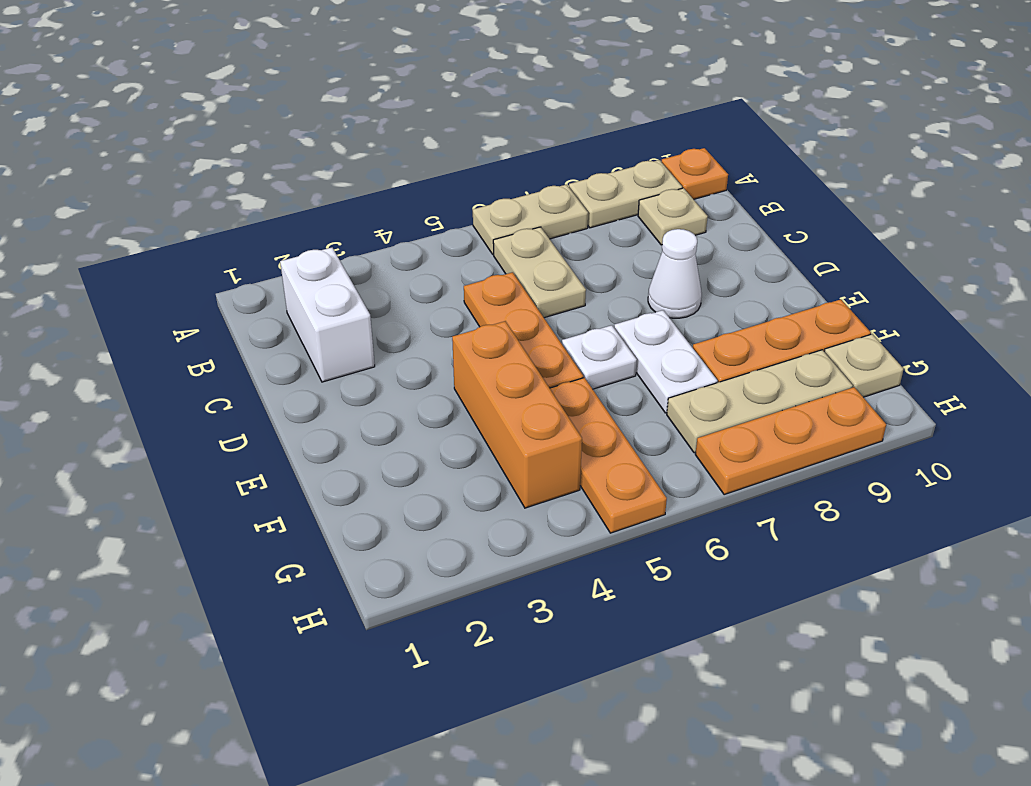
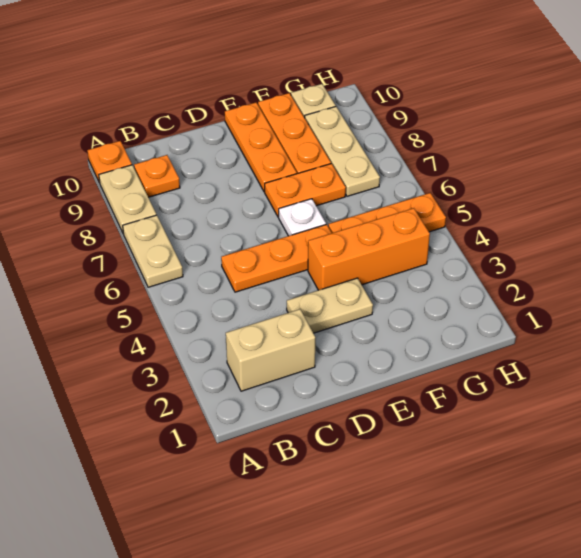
white 1x2 brick [280,248,375,382] -> tan 1x2 brick [226,309,315,391]
tan 1x2 plate [493,227,586,318] -> tan 1x2 plate moved to [287,278,373,333]
tan 1x1 plate [638,188,708,245] -> orange 1x1 plate [134,155,180,197]
white 1x1 cone [648,229,702,318] -> none
white 1x2 plate [614,310,718,413] -> orange 1x2 plate [265,164,346,217]
orange 1x3 plate [695,387,886,495] -> orange 1x3 plate moved to [225,103,297,192]

